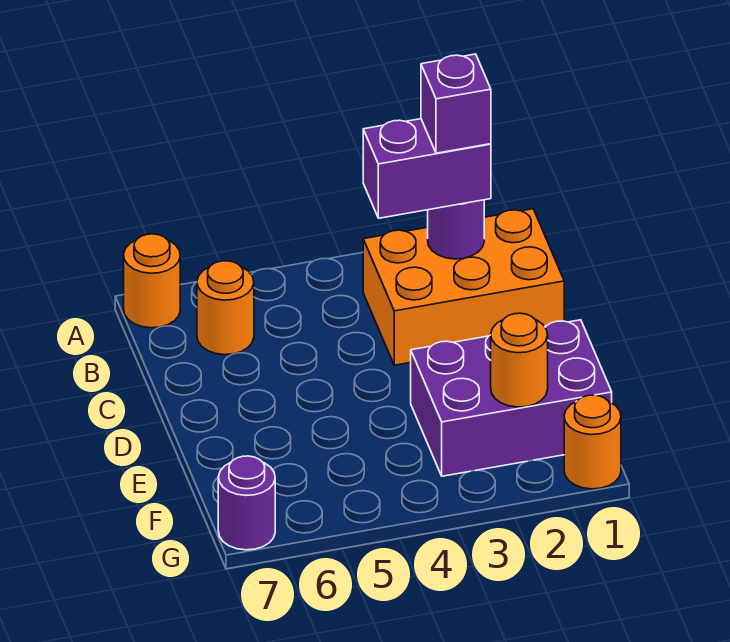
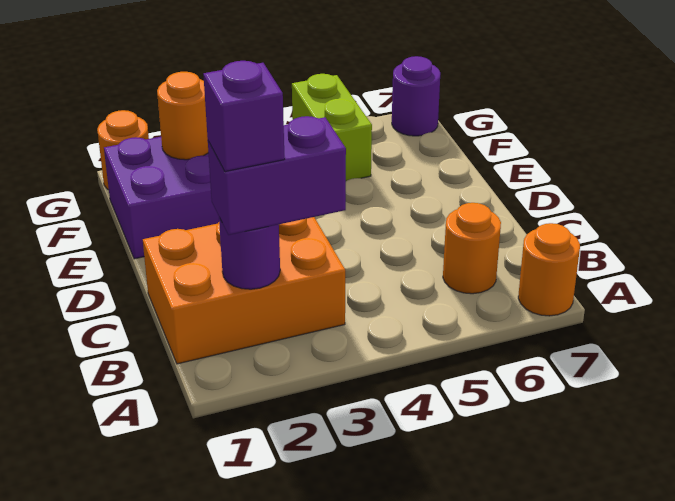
none -> lime 1x2 brick [292,74,372,181]

